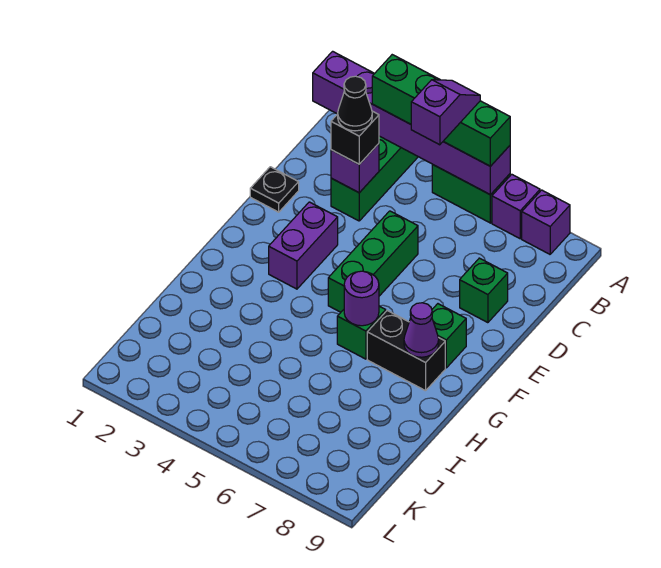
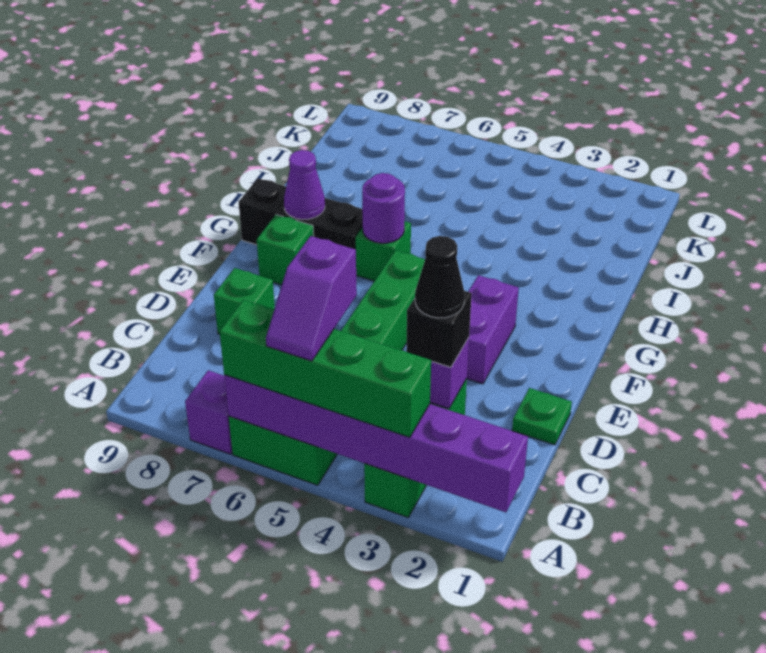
purple 1x1 brick [522,190,570,254] -> none
black 1x1 plate [250,167,299,212] -> green 1x1 plate [512,388,572,445]
black 1x2 brick [367,311,445,391] -> black 1x3 brick [239,178,363,249]

